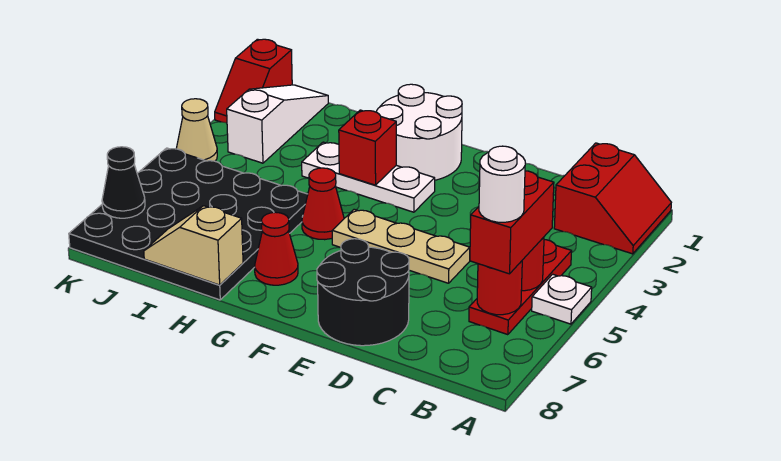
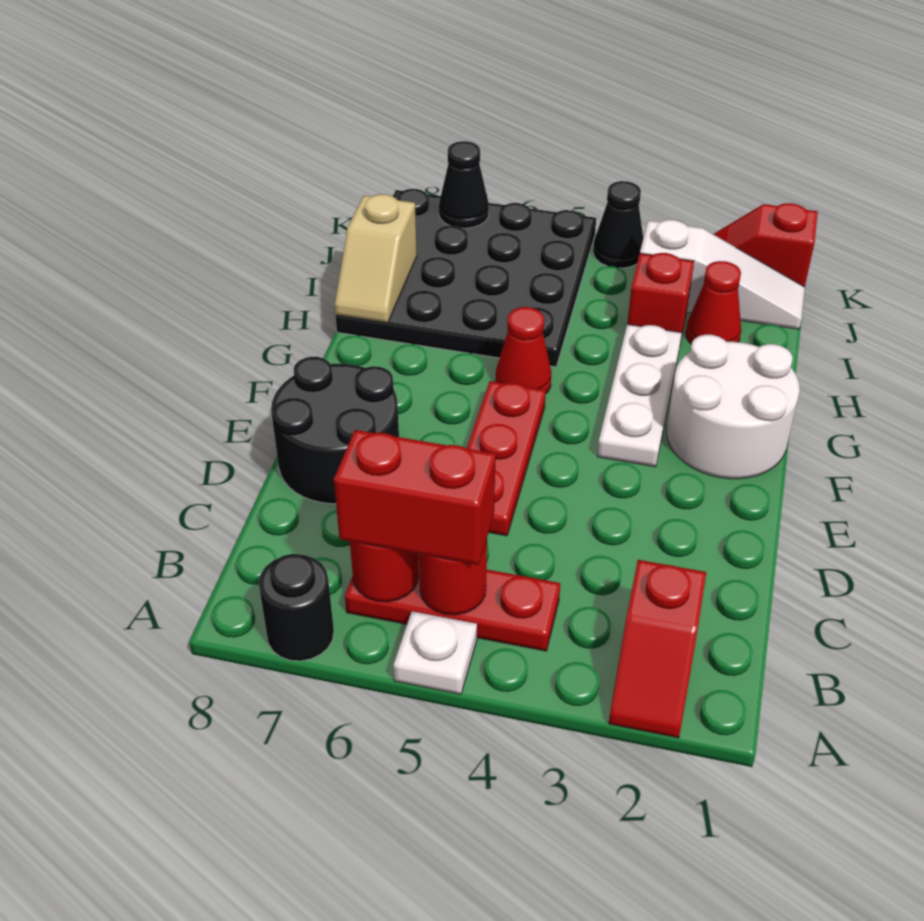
red 2x2 slope [554,143,671,254] -> red 1x2 slope [609,560,706,738]
none -> black 1x1 round brick [258,554,334,661]
white 1x1 round brick [479,146,525,222] -> none
tan 1x3 plate [332,209,470,283] -> red 1x3 plate [467,381,546,536]
red 1x1 brick [339,110,396,185] -> red 1x1 brick moved to [627,253,694,339]
red 1x1 cone [255,212,298,285] -> red 1x1 cone moved to [686,261,741,344]
tan 1x2 slope [144,206,243,285] -> tan 1x2 slope turned to [335,194,417,323]
tan 1x1 cone [176,99,217,161] -> black 1x1 cone [593,181,643,268]

